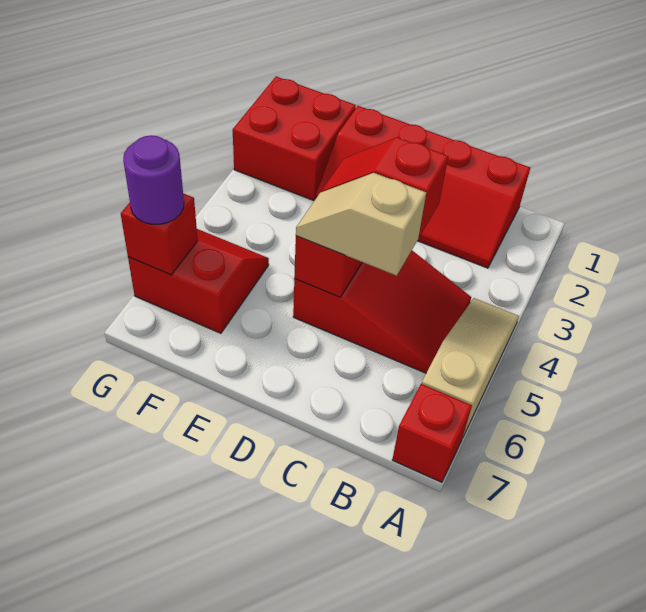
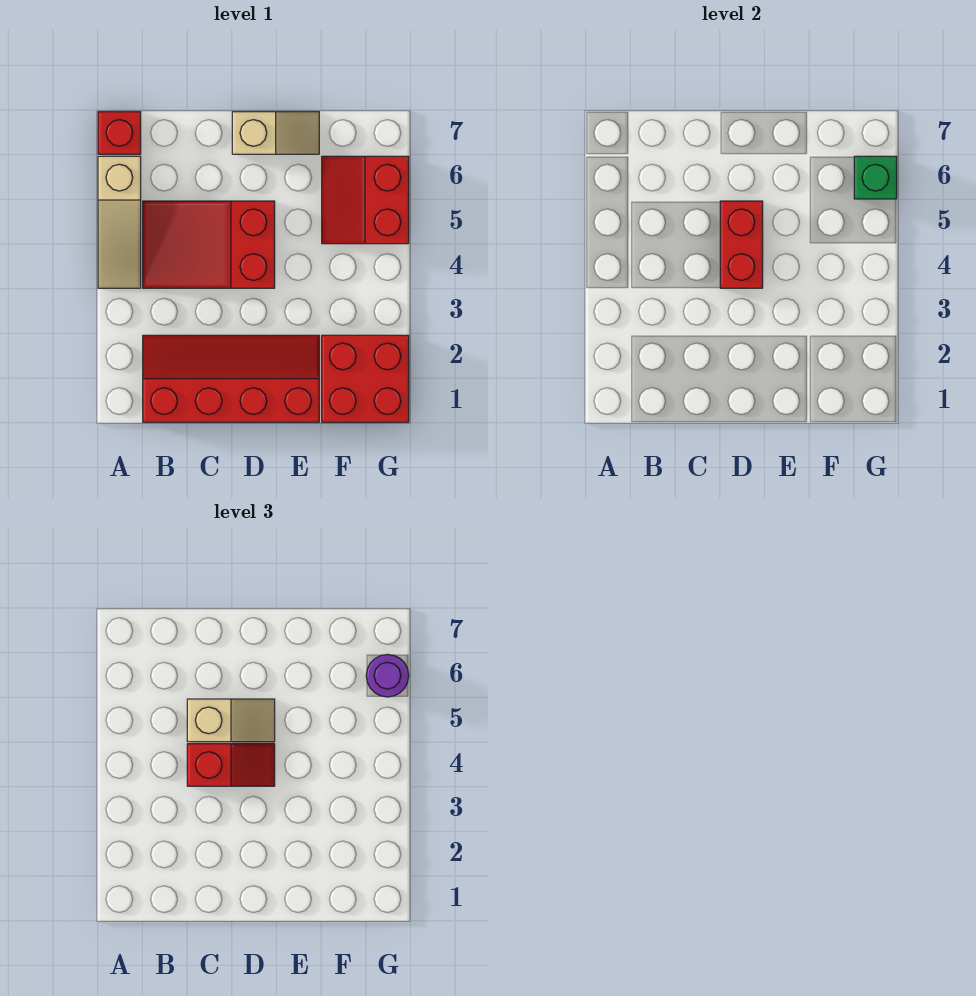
none -> tan 1x2 slope [232,112,319,154]
red 2x2 slope [128,229,269,333] -> red 2x2 slope turned to [322,156,409,244]
red 1x1 brick [121,193,198,275] -> green 1x1 brick [854,156,897,199]

